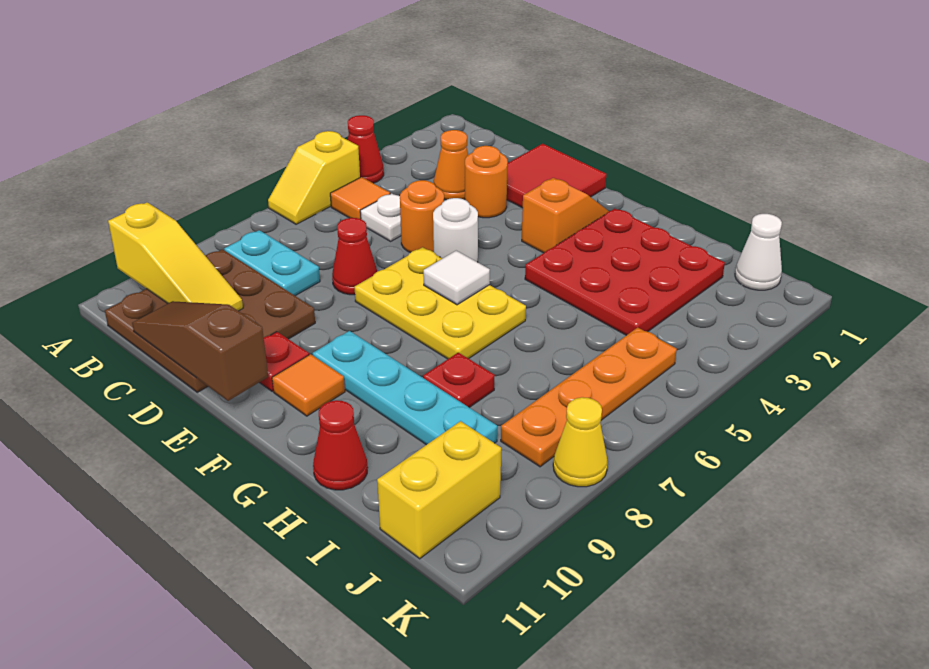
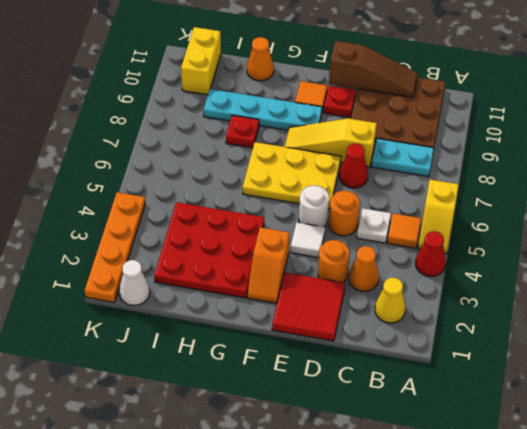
yellow 1x2 slope [268,131,360,224] -> yellow 1x2 slope turned to [418,180,459,254]
yellow 1x3 slope [108,202,243,311] -> yellow 1x3 slope moved to [284,118,377,167]
white 1x1 tile [423,251,490,305] -> white 1x1 tile moved to [290,222,325,258]
red 1x1 cone [313,400,368,490] -> orange 1x1 cone [247,37,274,81]
orange 1x4 plate [501,328,677,467] -> orange 1x4 plate moved to [85,192,145,302]
yellow 1x1 cone [553,397,608,487] -> yellow 1x1 cone moved to [375,278,406,323]

